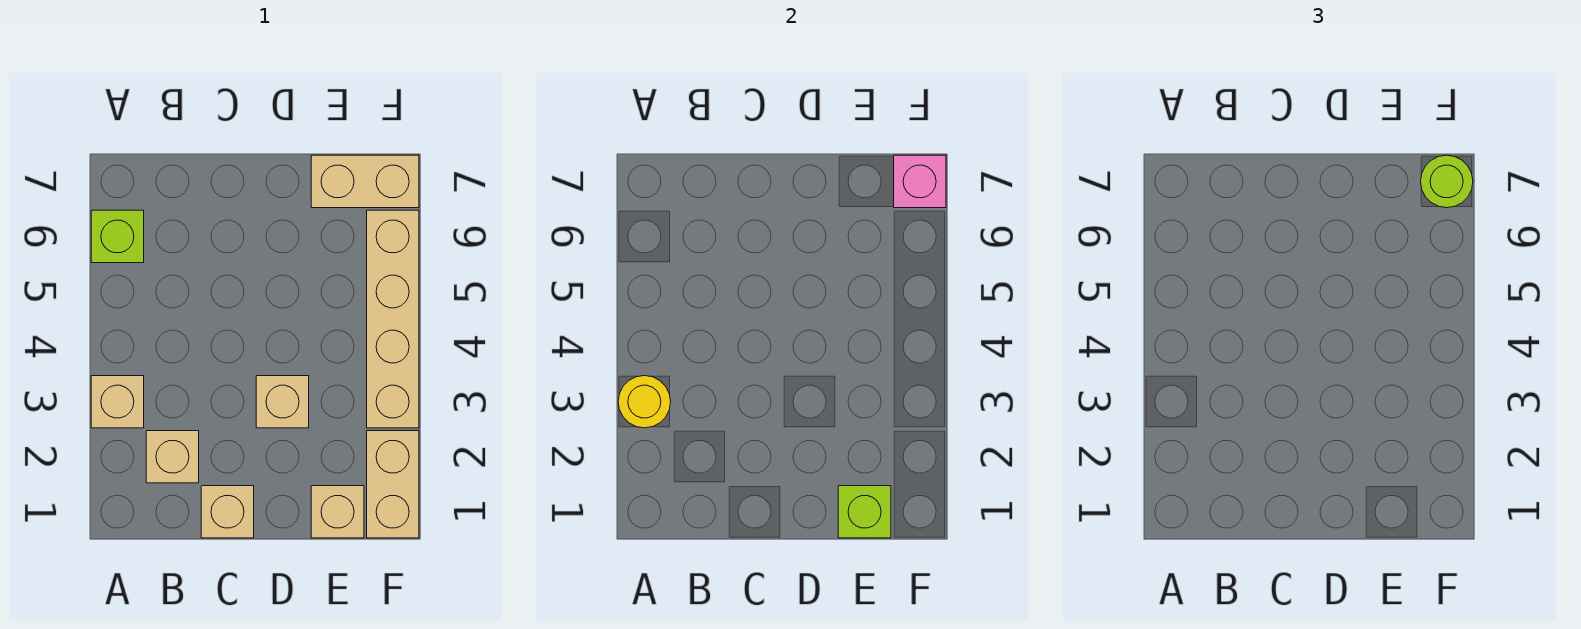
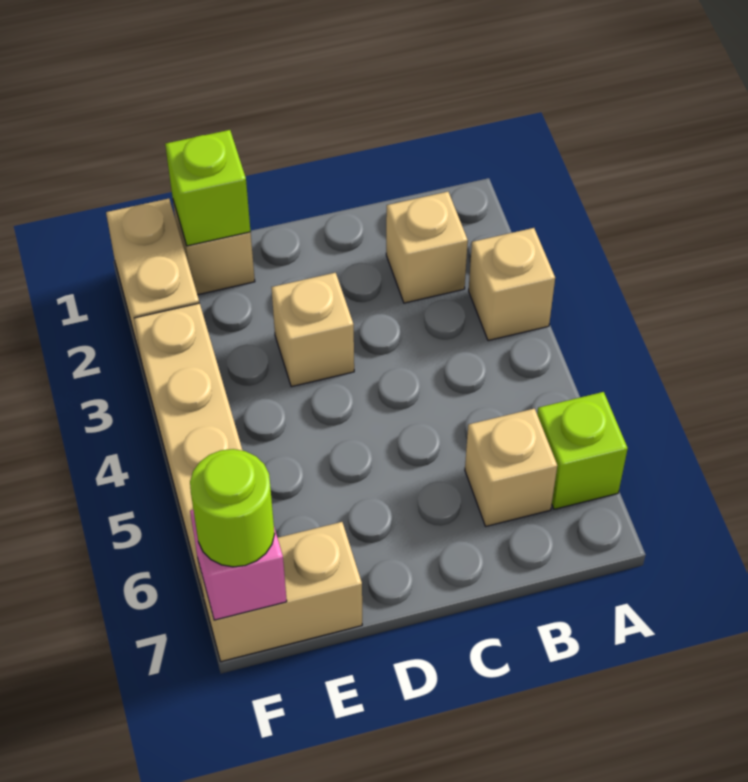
yellow 1x1 round brick [618,376,671,428] -> none
tan 1x1 brick [201,486,254,538] -> tan 1x1 brick moved to [465,409,557,526]

